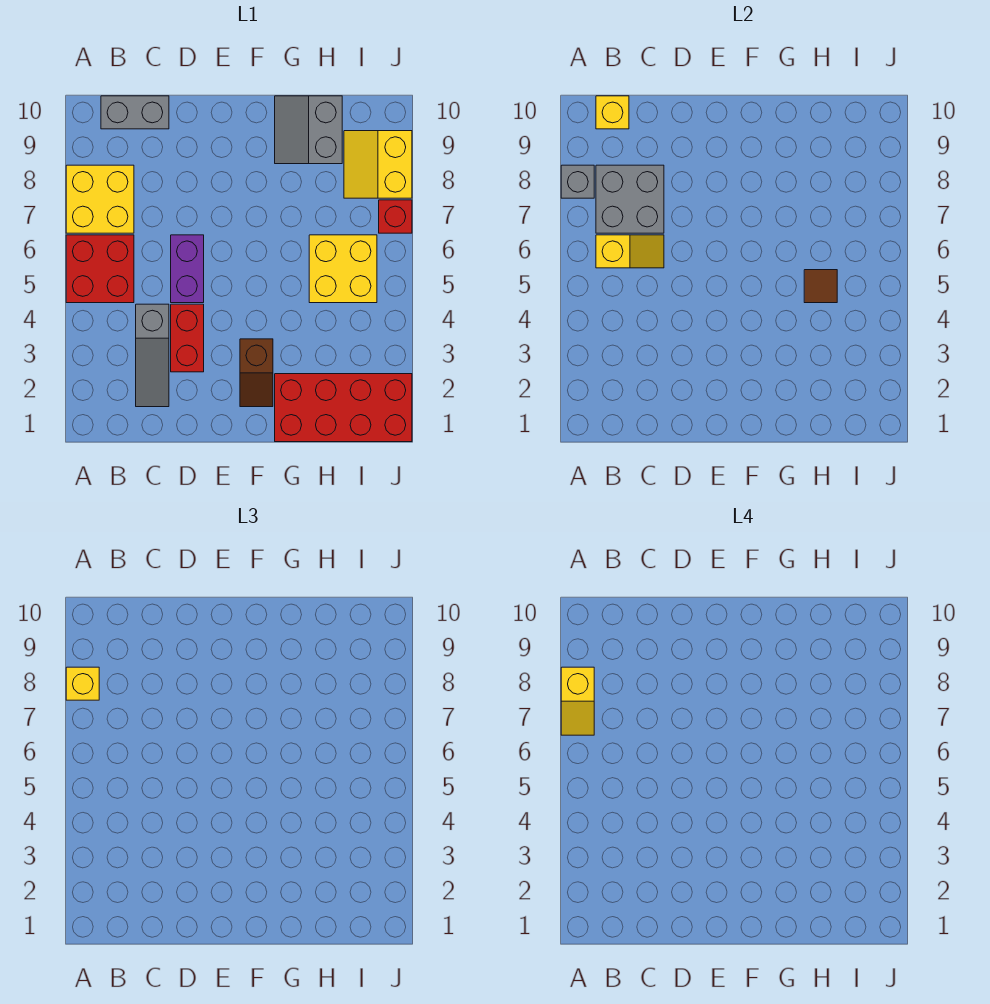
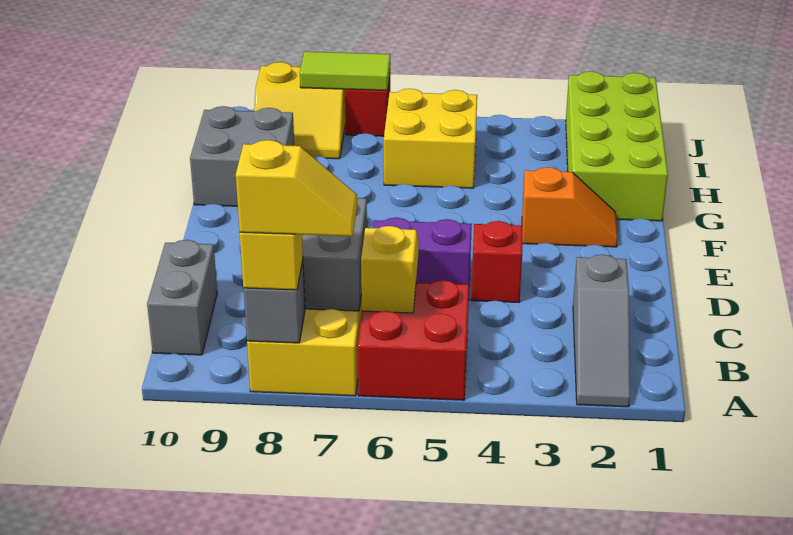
yellow 1x1 brick [596,96,629,129] -> none
grey 1x3 slope [136,304,169,407] -> grey 1x3 slope turned to [573,255,630,407]
red 1x2 brick [171,304,204,372] -> red 1x1 brick [471,221,522,302]
brown 1x2 slope [240,339,273,407] -> orange 1x2 slope [522,167,618,247]
red 2x4 brick [275,374,412,442] -> lime 2x4 brick [566,71,668,221]
grey 2x2 slope [275,96,342,164] -> grey 2x2 brick [190,106,294,206]
brown 1x1 tile [804,270,837,303] -> none
none -> lime 1x2 tile [300,52,390,91]

